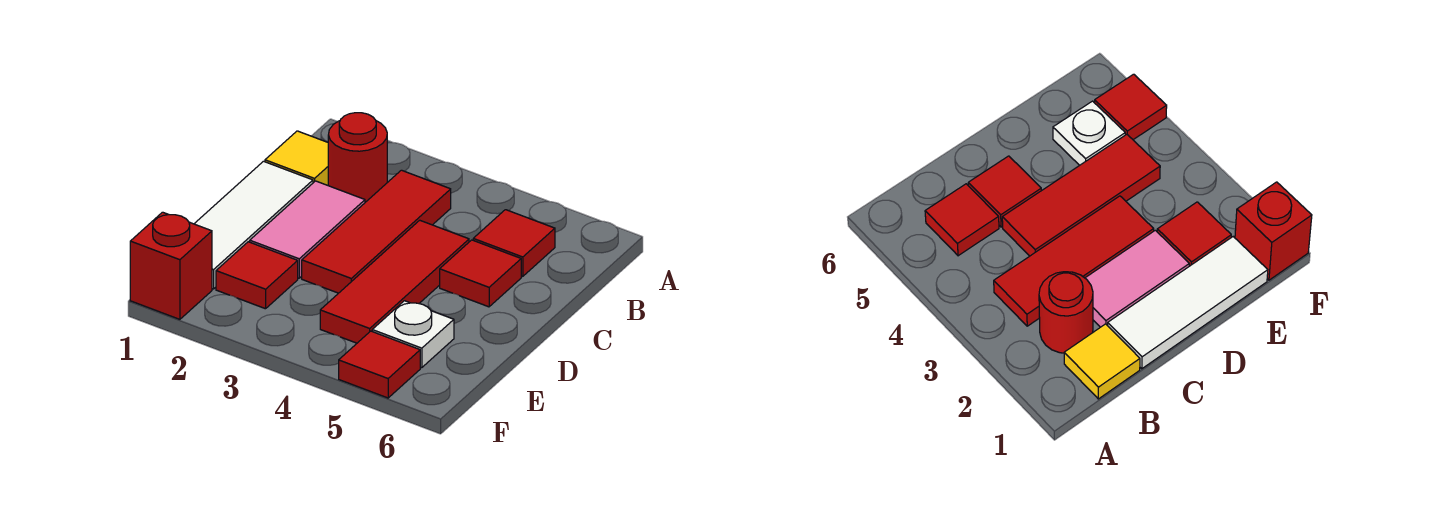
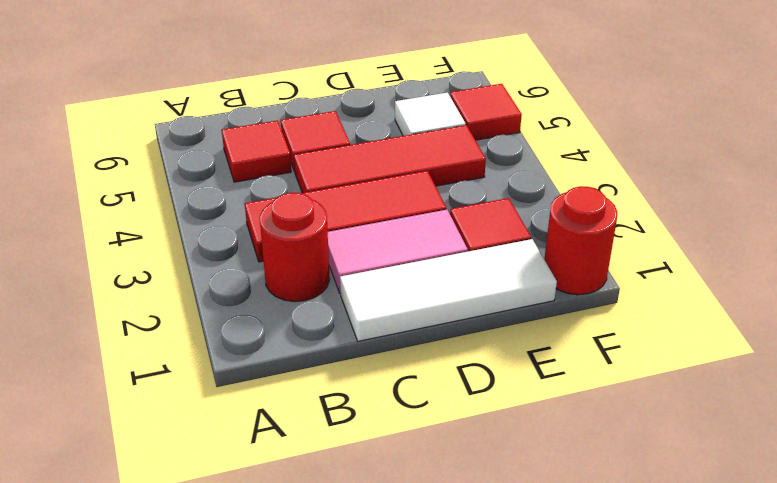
yellow 1x1 tile [265,131,328,185] -> none
white 1x1 plate [372,301,454,368] -> white 1x1 tile [395,93,466,136]
red 1x1 brick [130,212,212,319] -> red 1x1 round brick [544,186,617,295]

